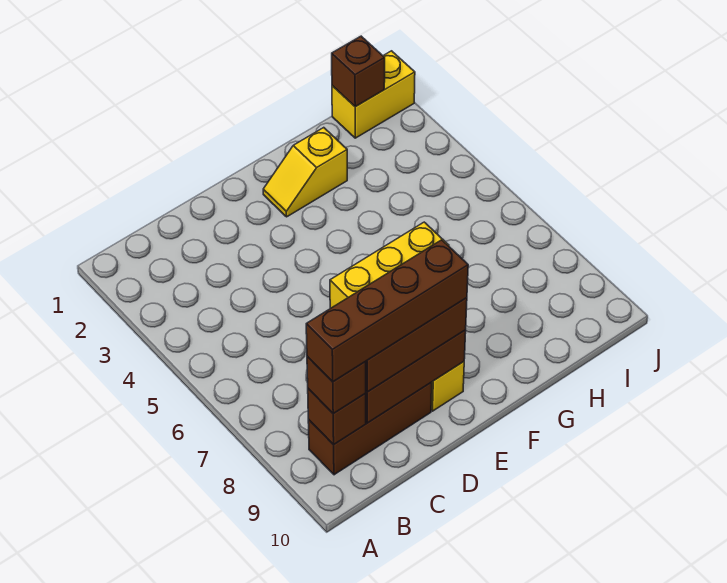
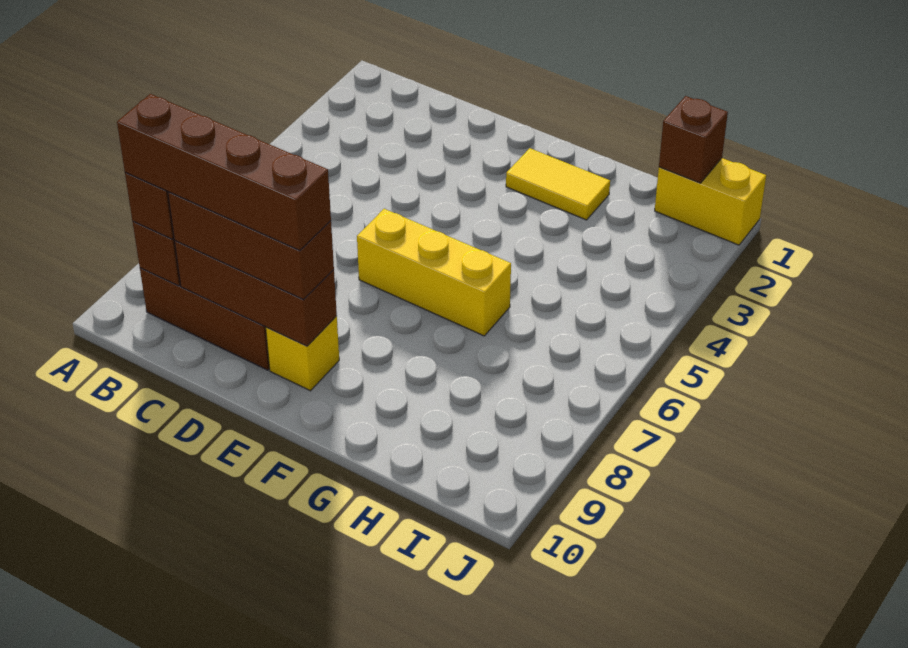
yellow 1x2 slope [263,128,347,217] -> yellow 1x2 tile [506,148,610,220]

